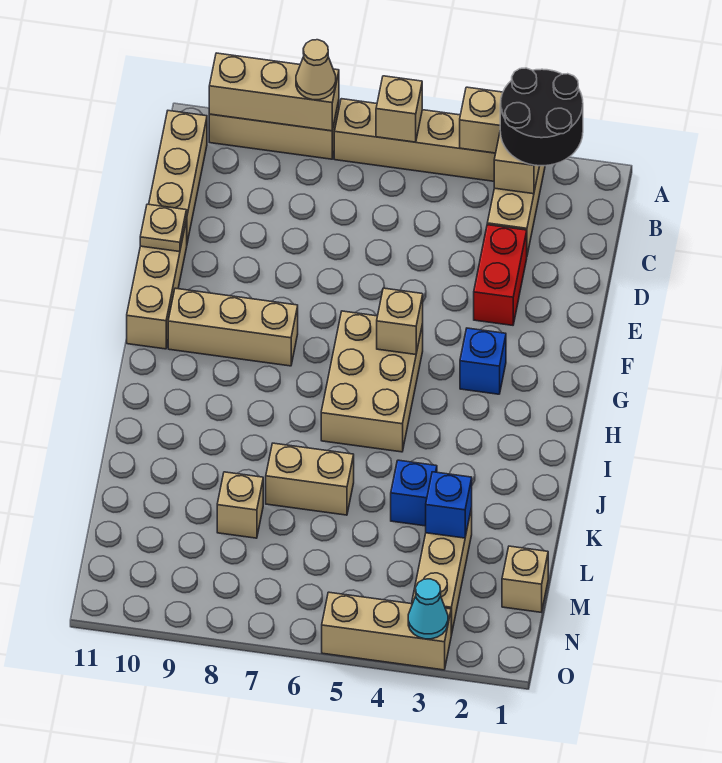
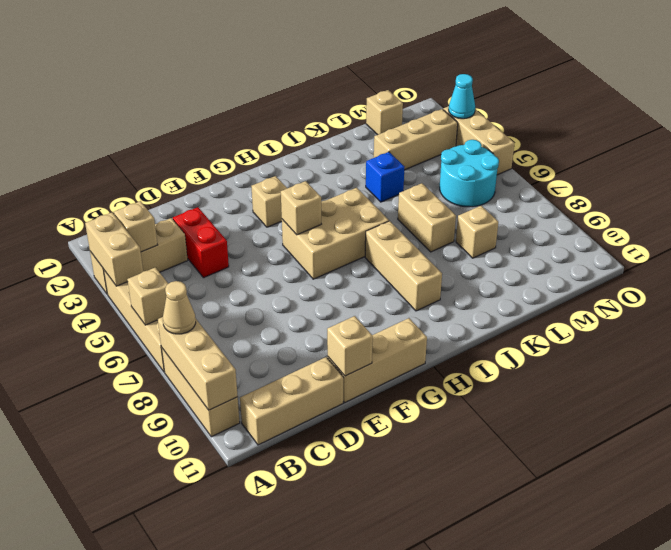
black 2x2 round brick [500,68,583,166] -> none
red 1x2 brick [474,225,527,325] -> red 1x2 brick turned to [173,207,229,278]
tan 1x1 plate [140,204,187,252] -> tan 1x1 brick [327,316,373,376]
blue 1x1 brick [460,328,506,394] -> tan 1x1 brick [251,176,287,227]
tan 1x3 brick [168,288,298,366] -> tan 1x3 brick moved to [365,221,442,311]
blue 1x1 brick [426,472,472,538] -> none
none -> cyan 2x2 round brick [440,140,499,207]

